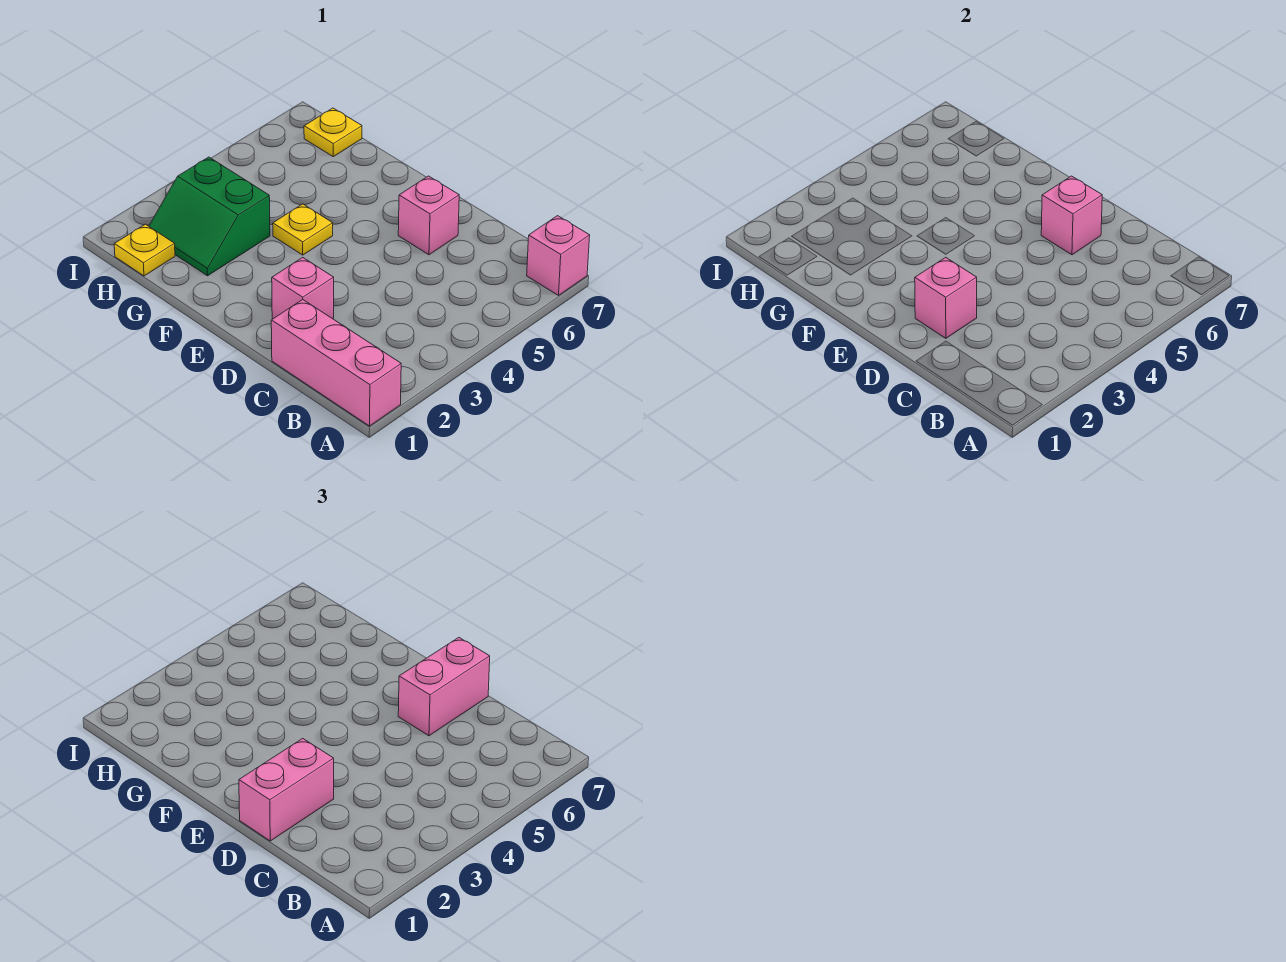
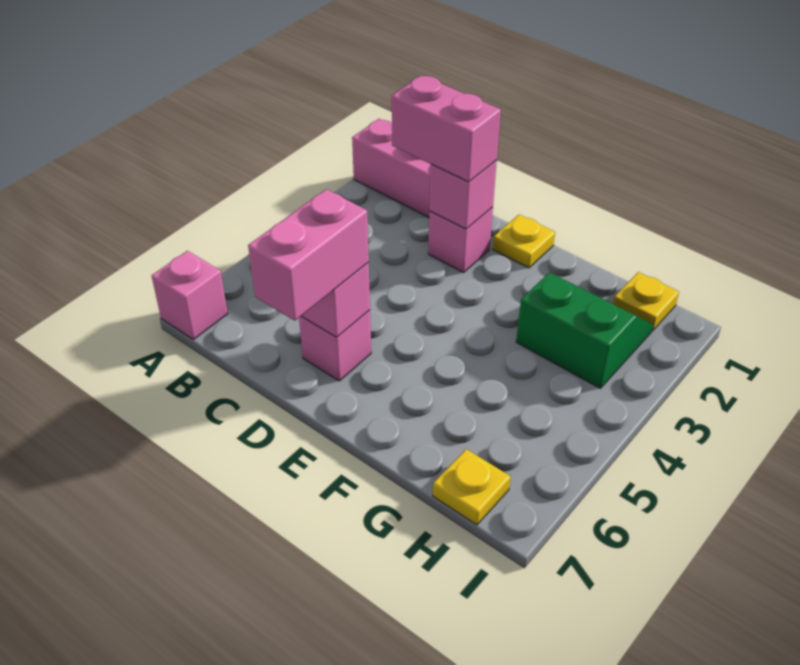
pink 1x2 brick [239,738,334,841] -> pink 1x2 brick turned to [392,75,501,182]
yellow 1x1 plate [273,204,333,255] -> yellow 1x1 plate moved to [493,215,555,268]

